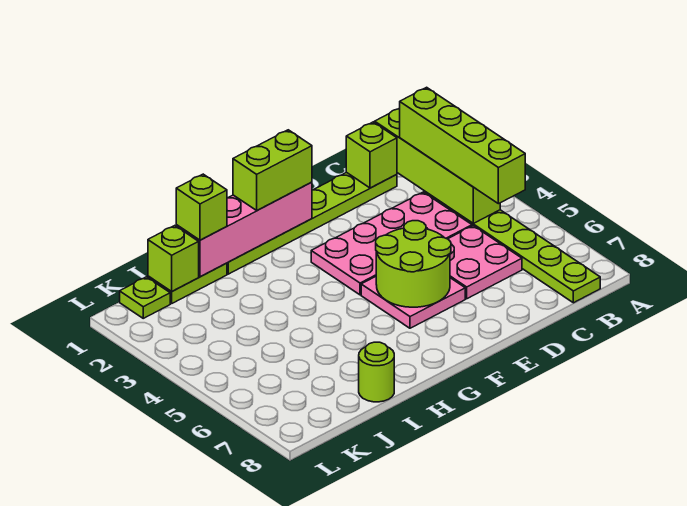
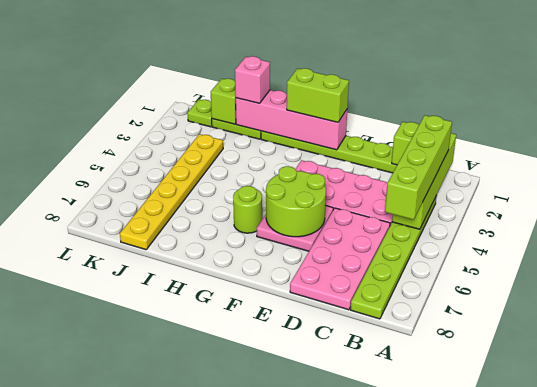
pink 2x2 plate [448,226,522,299] -> pink 2x4 plate [290,208,390,310]
lime 1x1 brick [176,174,227,240] -> pink 1x1 brick [235,56,270,103]
lime 1x1 round brick [359,342,394,402] -> lime 1x1 round brick moved to [233,186,262,233]
none -> yellow 1x6 plate [120,134,223,250]

